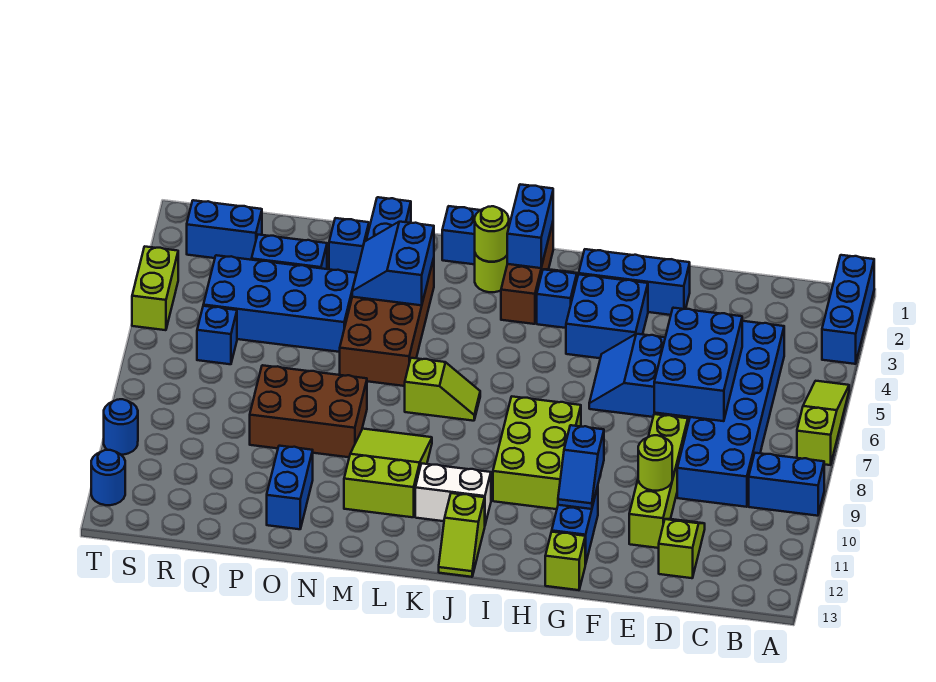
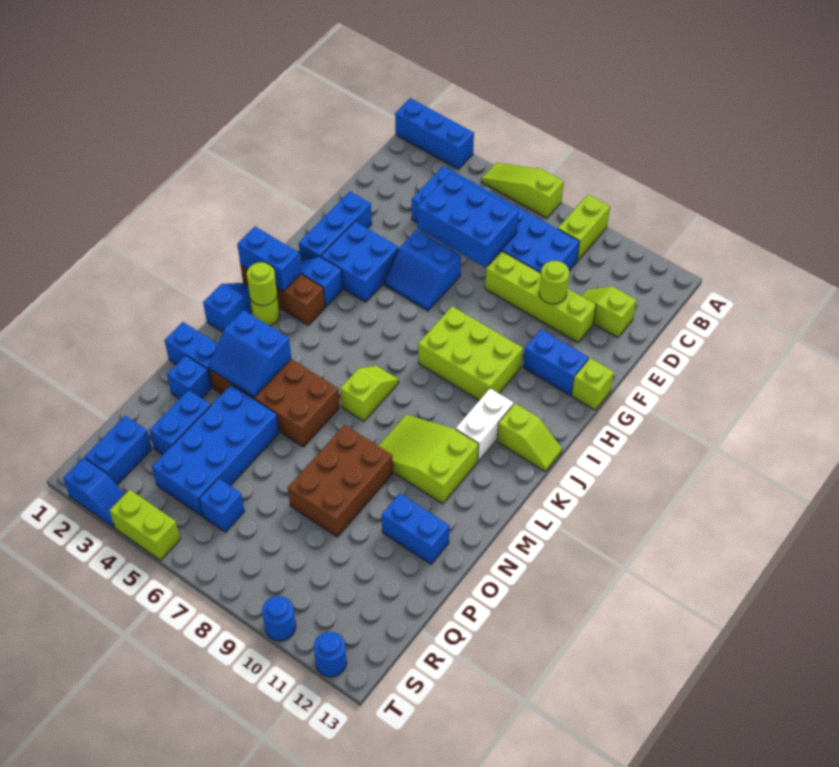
blue 1x2 brick [749,453,824,516] -> lime 1x2 brick [558,195,610,261]
blue 1x2 slope [558,425,604,509] -> blue 1x2 slope moved to [63,458,125,527]

